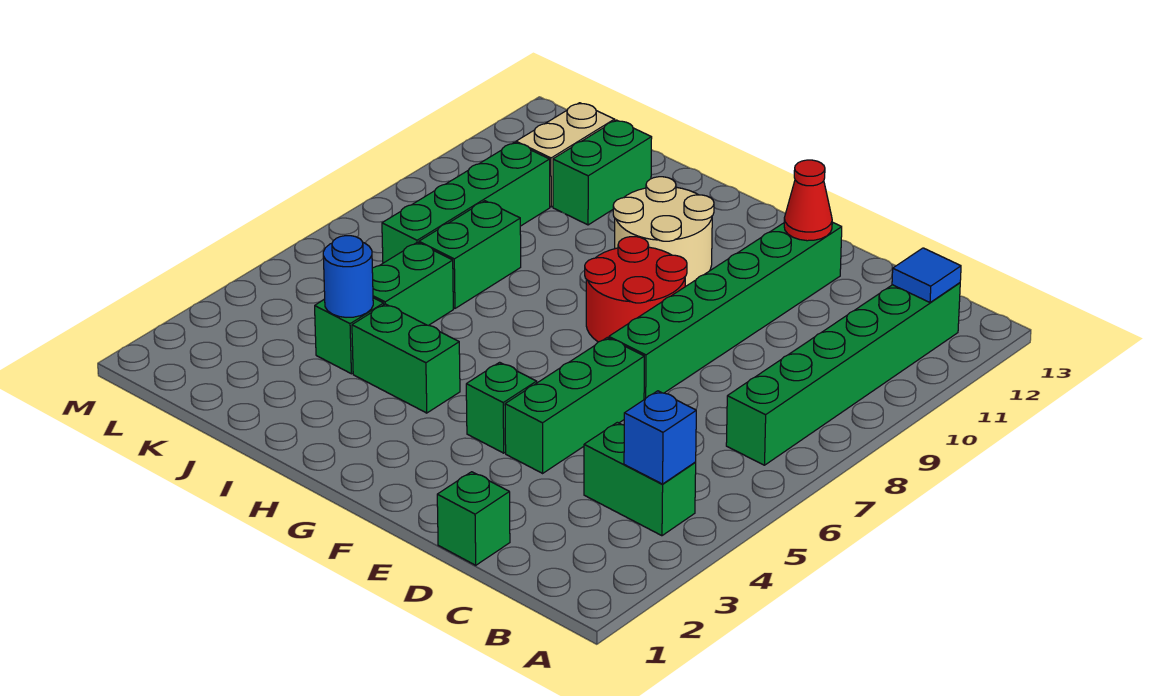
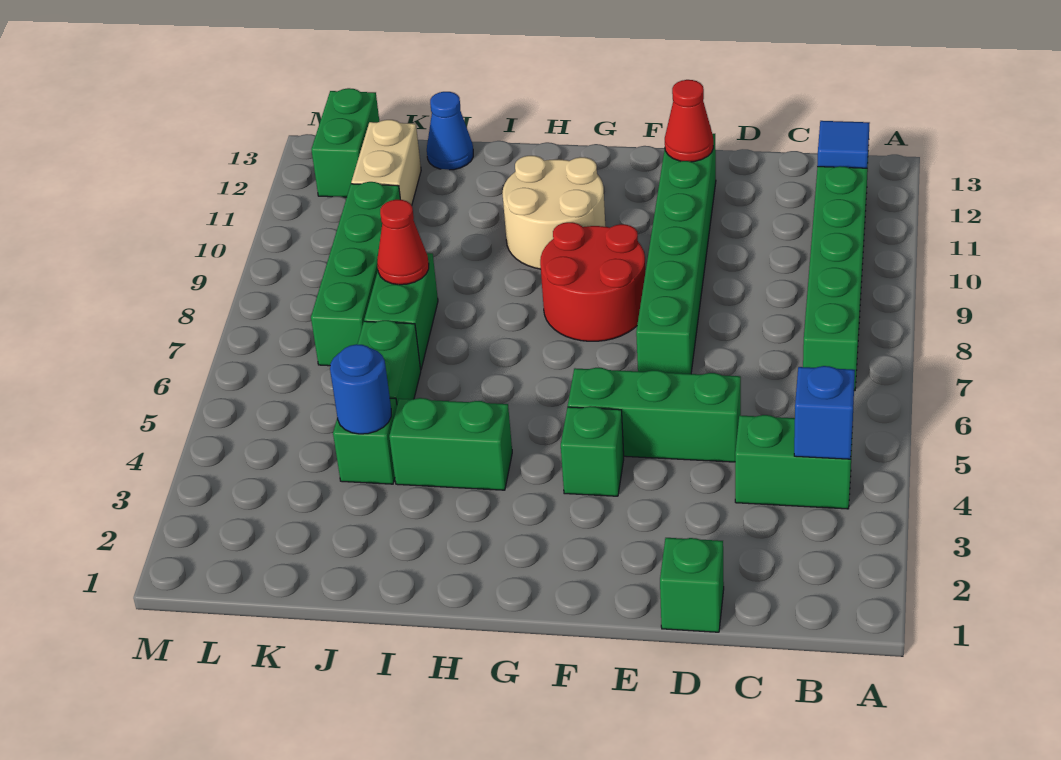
green 1x3 brick [505,338,644,473] -> green 1x3 brick turned to [568,368,741,462]
none -> red 1x1 cone [377,200,429,285]
green 1x2 brick [553,120,652,225] -> green 1x2 brick moved to [311,88,379,197]
none -> blue 1x1 cone [427,92,473,170]

